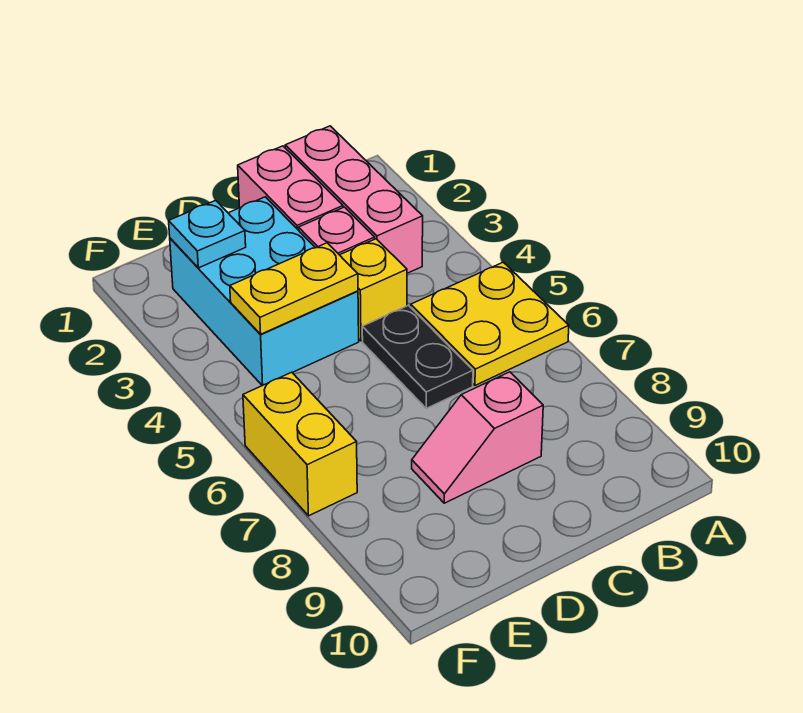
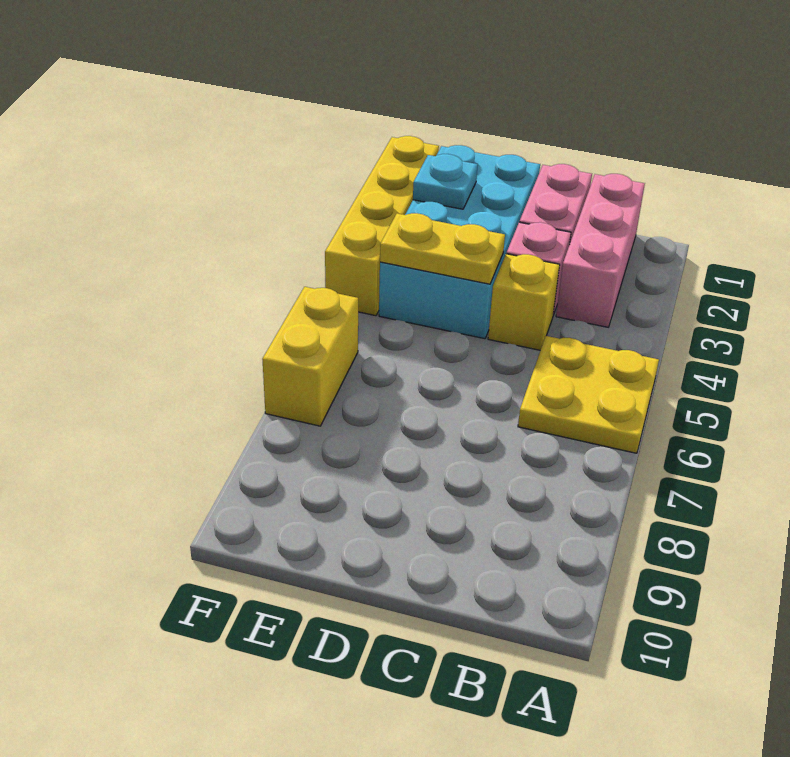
black 1x2 plate [362,305,473,408] -> none
pink 1x2 slope [412,372,543,503] -> none
cyan 2x3 brick [170,197,359,386] -> cyan 2x4 brick [379,145,540,339]
none -> yellow 1x4 brick [325,136,439,316]

